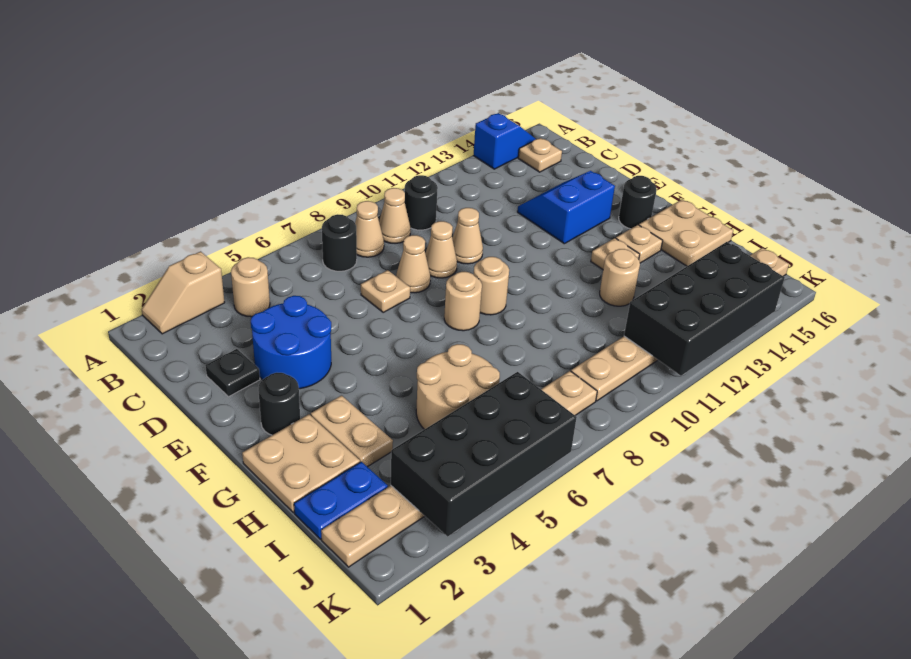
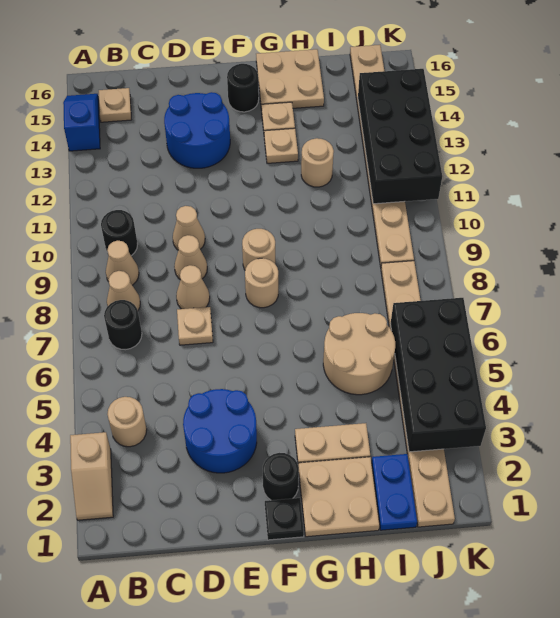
black 1x1 plate [205,349,260,397] -> black 1x1 plate moved to [265,498,304,540]
blue 2x2 slope [517,171,615,244] -> blue 2x2 round brick [164,92,230,168]

